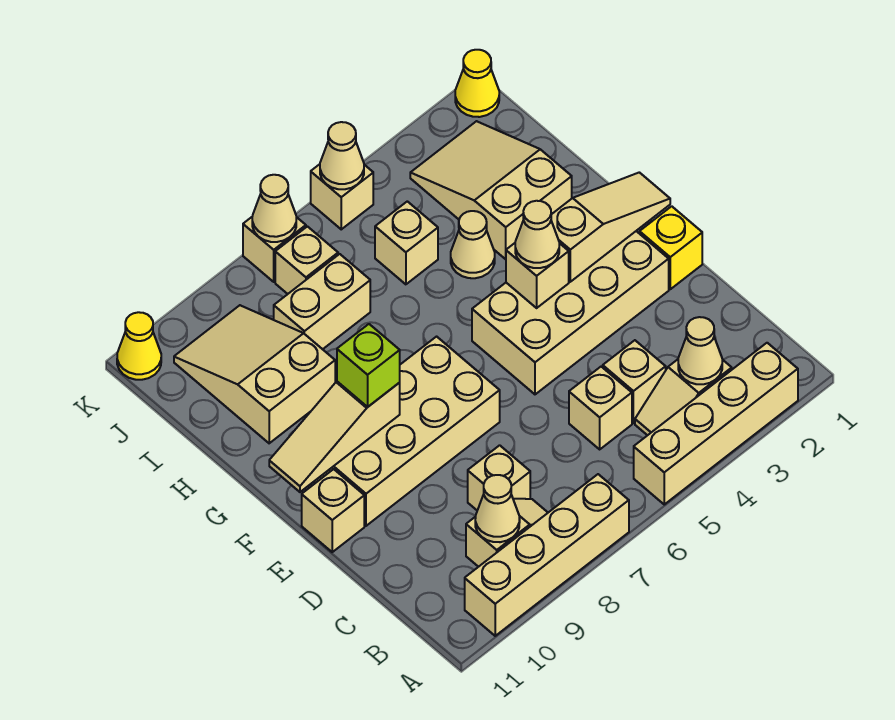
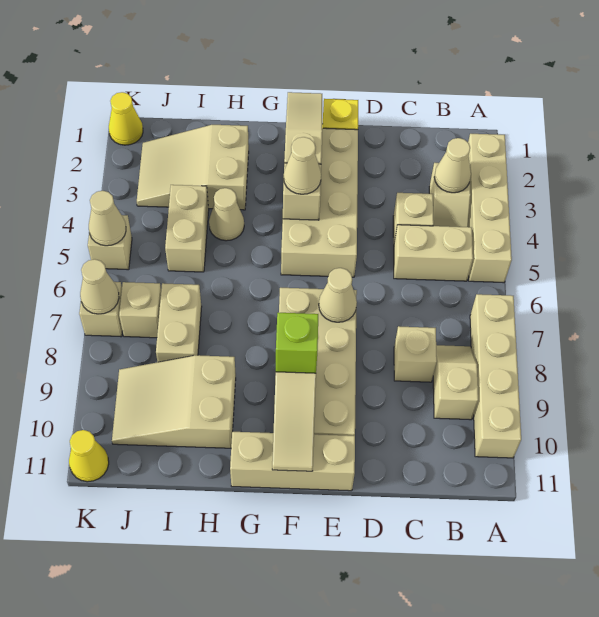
tan 1x1 cone [475,475,520,542] -> tan 1x1 cone moved to [319,268,357,322]
tan 1x1 brick [569,367,632,449] -> tan 1x2 brick [394,225,473,281]
tan 1x1 brick [302,469,364,552] -> tan 1x3 brick [230,432,355,491]
tan 1x1 brick [375,201,438,284] -> tan 1x2 brick [165,185,209,272]

